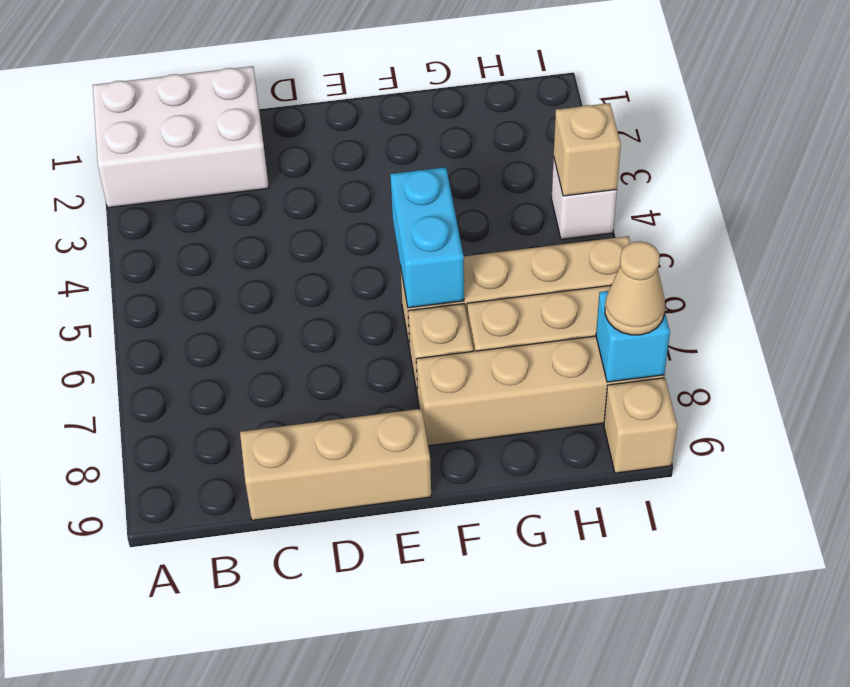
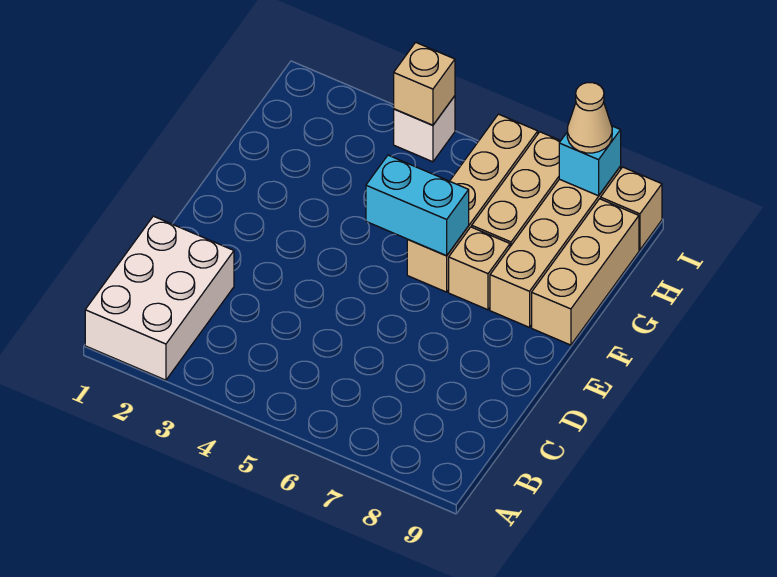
tan 1x3 brick [240,409,431,520] -> tan 1x3 brick moved to [532,199,639,345]

